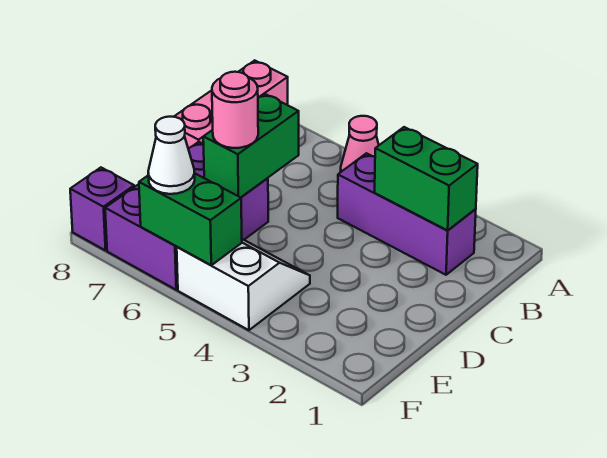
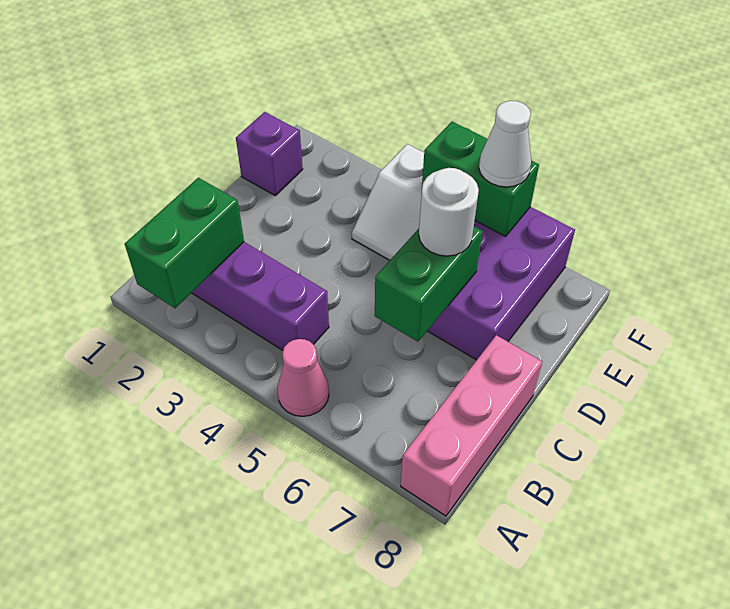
green 1x2 brick [375,127,478,230] -> green 1x2 brick turned to [125,178,244,308]
pink 1x1 round brick [212,72,258,148] -> white 1x1 round brick [419,168,479,256]
purple 1x1 brick [70,168,134,250] -> purple 1x1 brick moved to [236,112,303,195]

